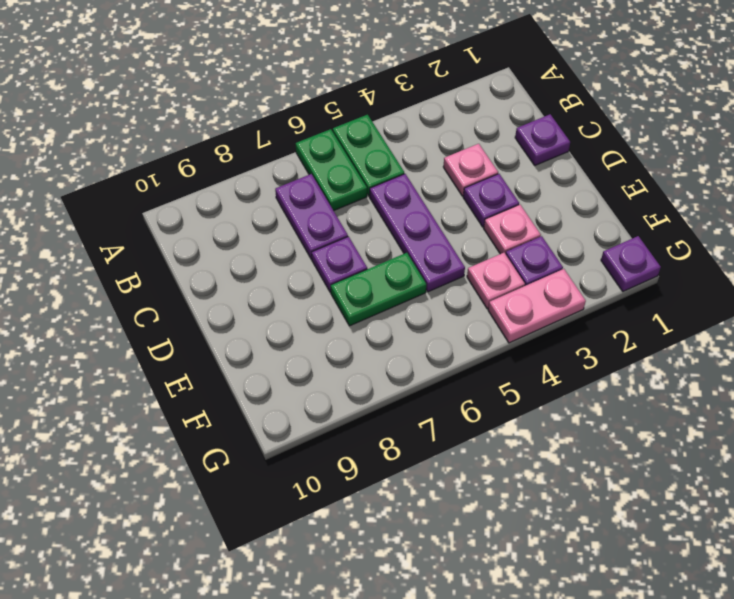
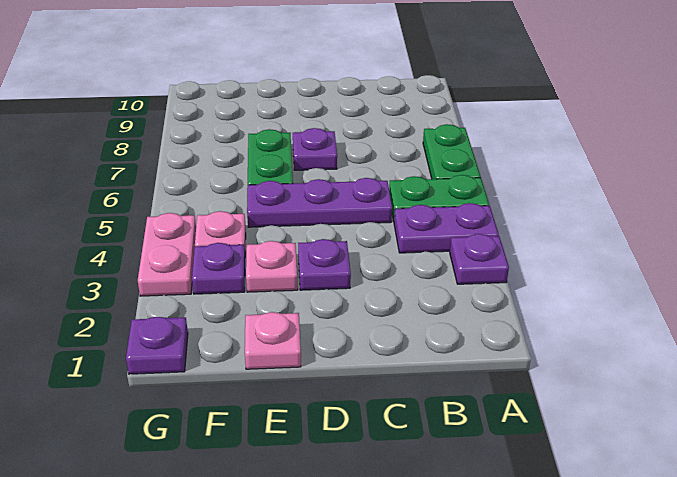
green 1x2 plate [296,129,367,211] -> green 1x2 plate turned to [423,124,481,179]
purple 1x2 plate [275,174,348,259] -> purple 1x2 plate moved to [394,203,499,253]
purple 1x1 plate [515,114,570,165] -> purple 1x1 plate moved to [450,234,509,284]
pink 1x1 plate [443,144,498,196] -> pink 1x1 plate moved to [245,312,301,369]

